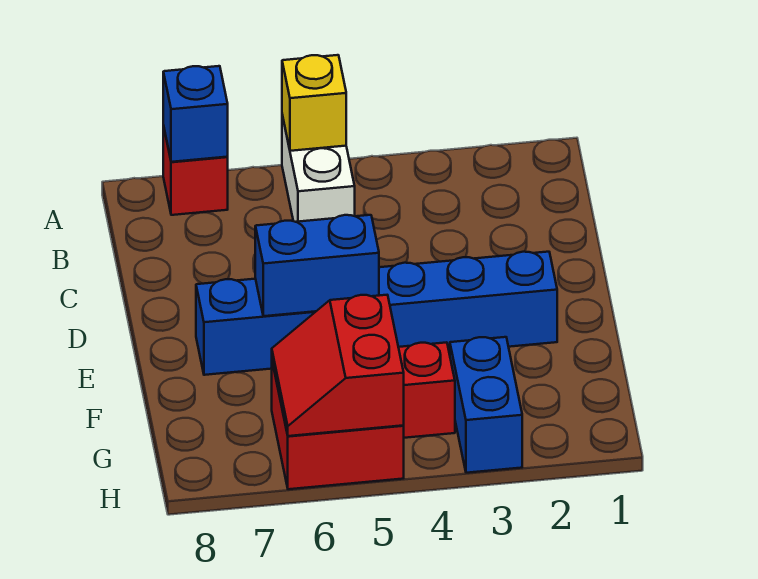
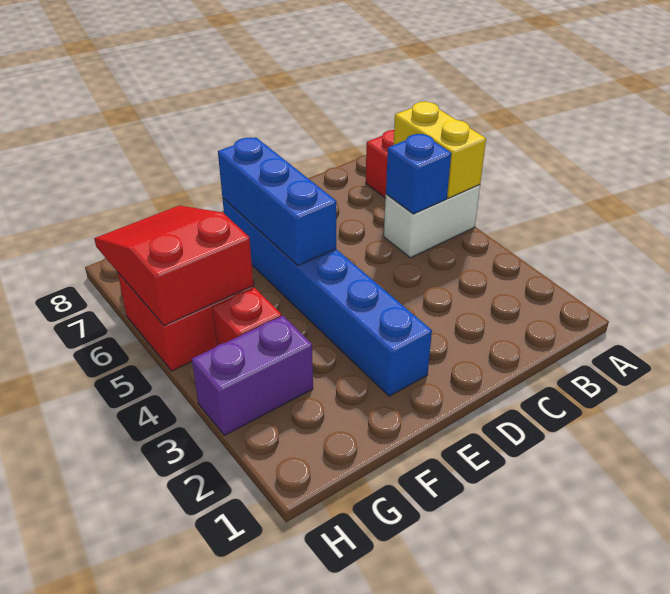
yellow 1x1 brick [282,55,346,151] -> yellow 1x2 brick [394,102,486,198]
blue 1x1 brick [163,66,228,162] -> blue 1x1 brick moved to [386,134,451,214]
blue 1x2 brick [255,215,379,316] -> blue 1x3 brick [218,137,336,266]
blue 1x2 brick [450,337,522,473] -> purple 1x2 brick [192,316,313,435]
red 2x2 slope [272,295,404,436] -> red 2x3 slope [94,206,253,326]

